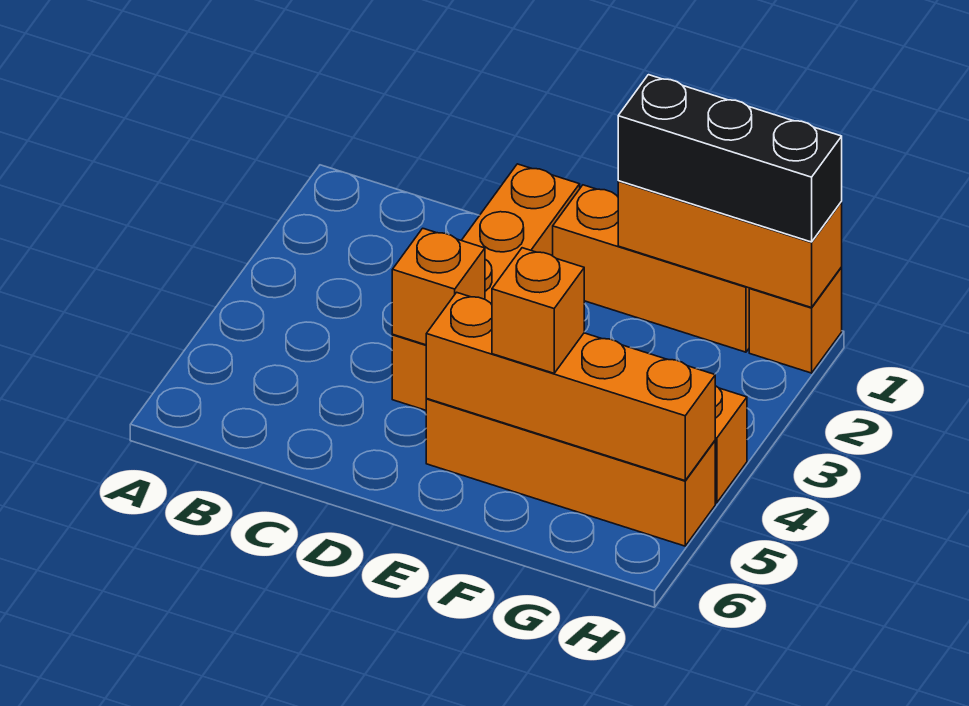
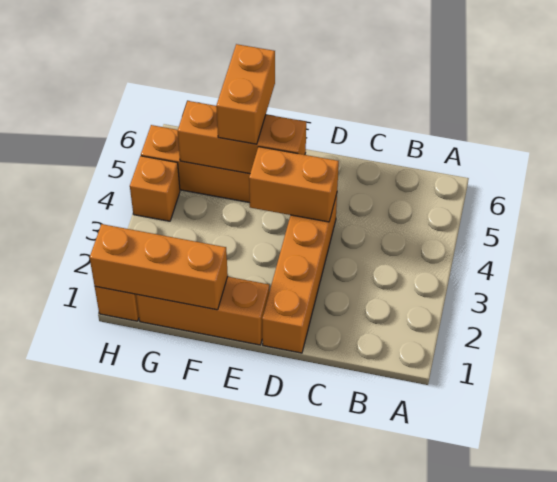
orange 1x1 brick [392,228,485,345] -> orange 1x2 brick [249,147,339,222]
orange 1x4 brick [426,292,715,481] -> orange 1x3 brick [178,101,306,174]
black 1x3 brick [618,75,842,242] -> none
orange 1x1 brick [492,248,584,373] -> orange 1x2 brick [216,44,275,144]

